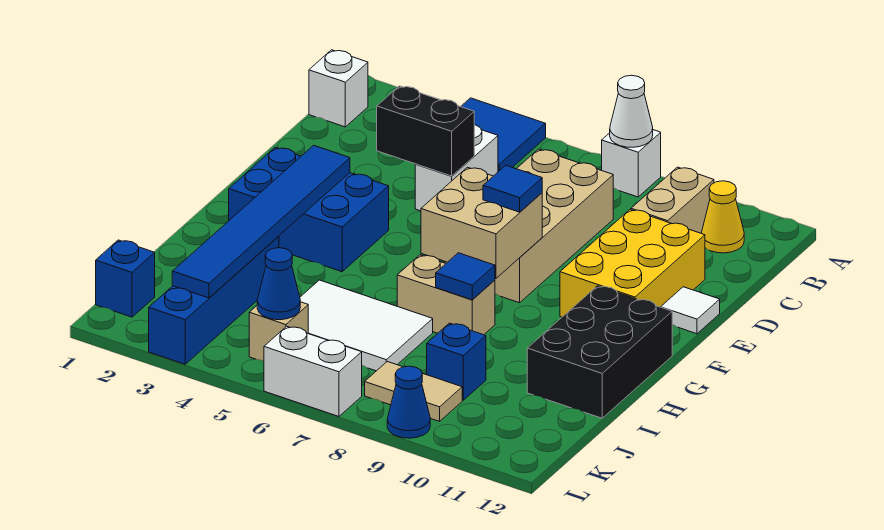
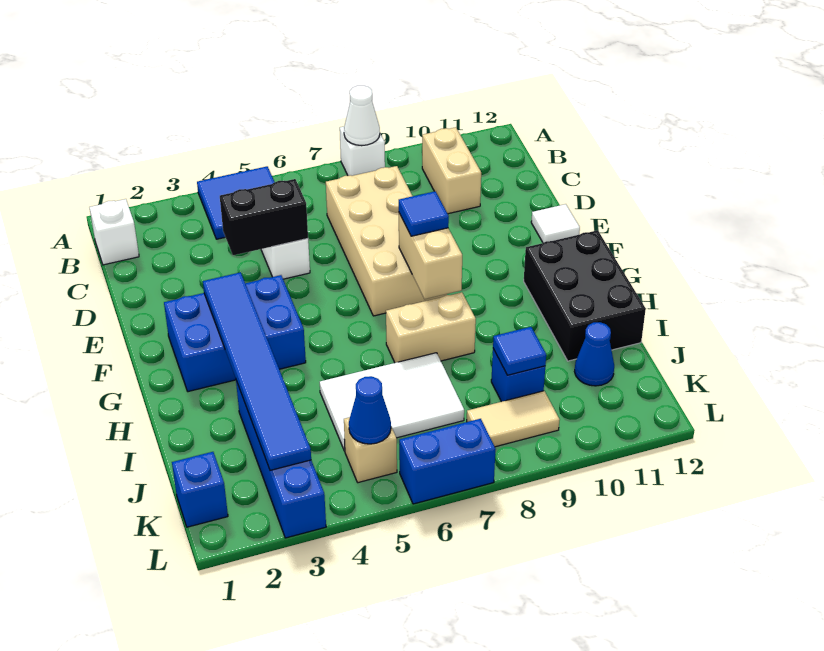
yellow 1x1 cone [702,181,744,253] -> none
yellow 2x3 brick [560,210,705,317] -> none
tan 2x2 brick [421,167,542,279] -> tan 1x2 brick [399,213,462,299]
blue 1x1 tile [436,253,495,300] -> blue 1x1 tile moved to [493,327,546,375]
white 1x2 brick [264,326,362,416] -> blue 1x2 brick [399,419,496,504]
blue 1x1 cone [387,366,430,438] -> blue 1x1 cone moved to [575,322,614,386]

